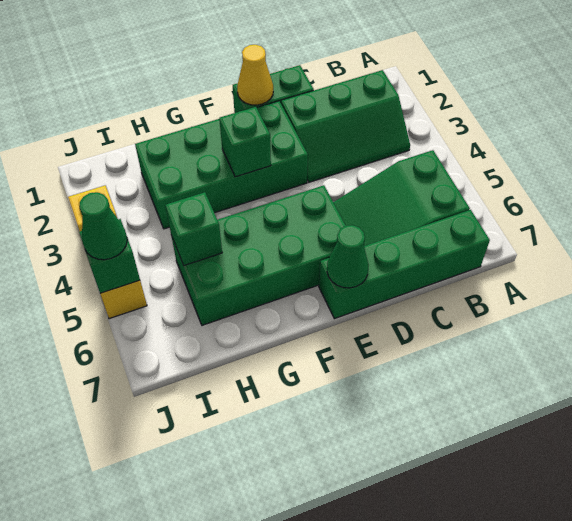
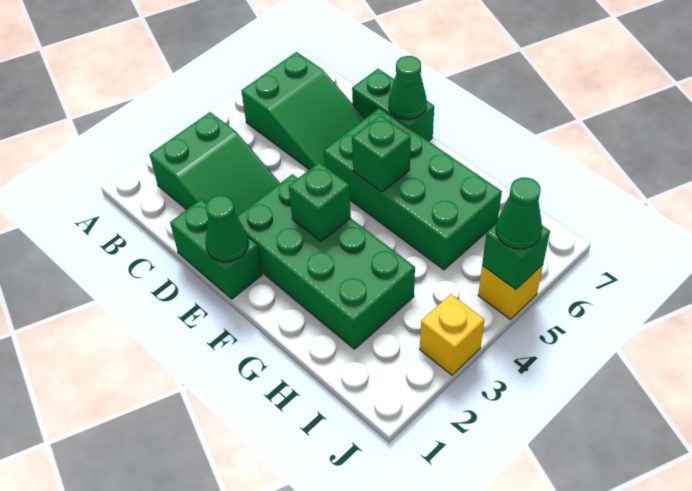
green 2x3 slope [281,70,410,182] -> green 2x3 slope turned to [149,112,280,216]
green 1x4 brick [319,210,490,319] -> green 1x2 brick [352,69,434,141]
yellow 1x1 cone [237,45,273,105] -> green 1x1 cone [205,195,248,262]
green 1x1 brick [165,192,222,265] -> green 1x1 brick moved to [352,115,411,192]

